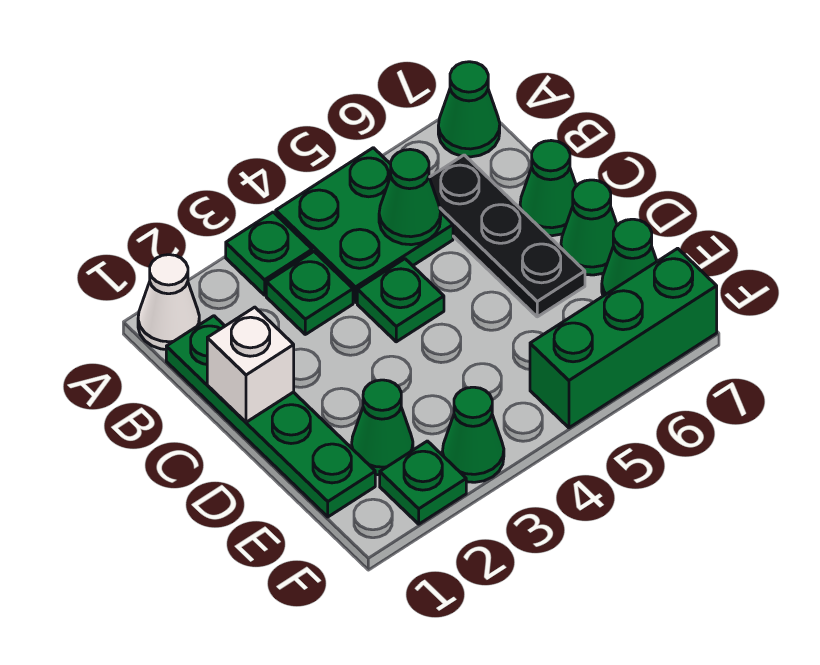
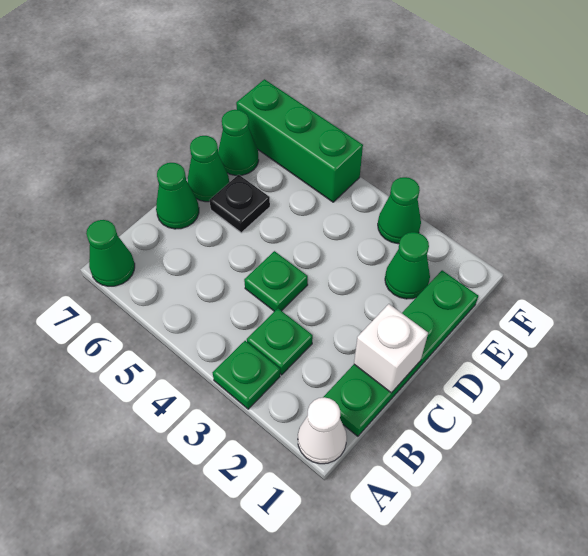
green 2x2 plate [276,148,453,302] -> none
green 1x1 cone [379,149,441,245] -> none
black 1x3 plate [429,155,585,317] -> black 1x1 plate [210,175,270,233]
green 1x1 plate [380,441,466,524] -> none

